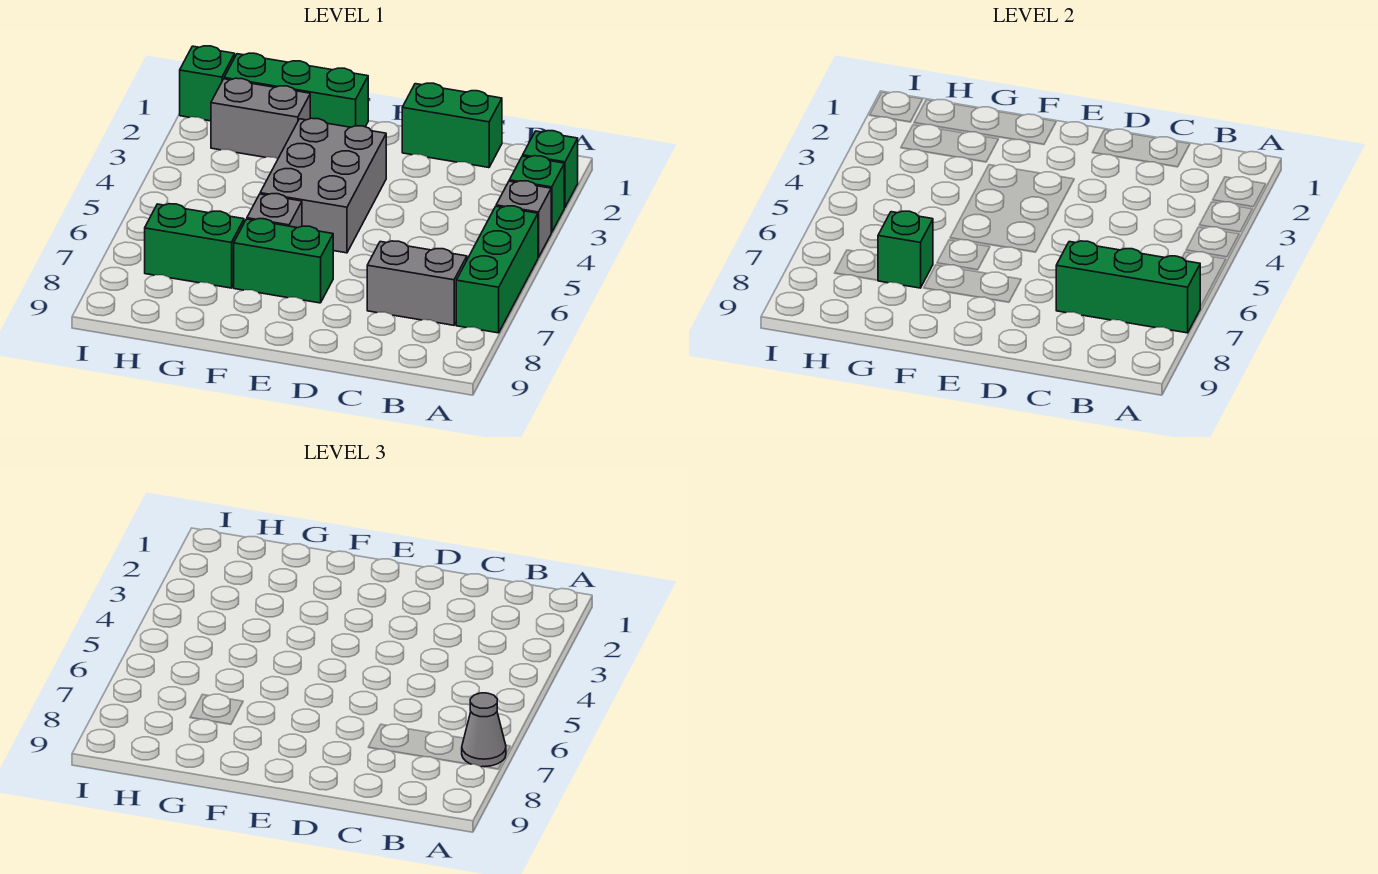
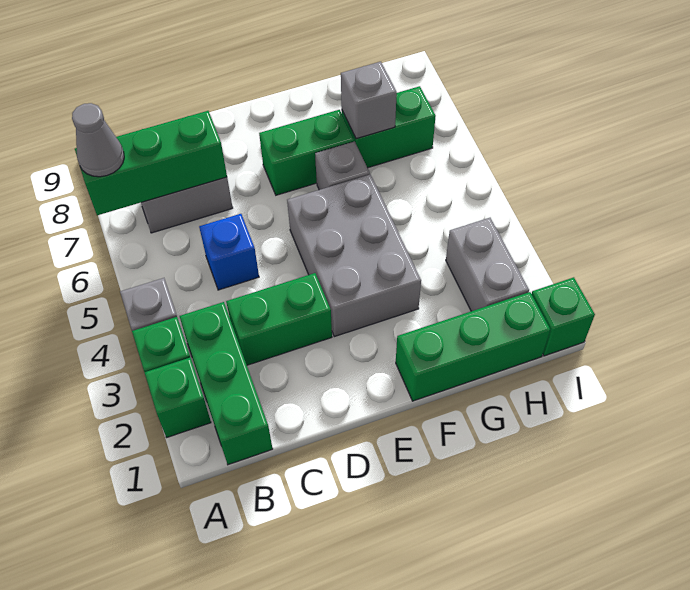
green 1x3 brick [456,206,538,333] -> green 1x3 brick moved to [180,302,273,465]
green 1x2 brick [402,83,502,168] -> green 1x2 brick moved to [226,273,332,365]
none -> blue 1x1 brick [199,214,259,290]
grey 1x2 brick [211,78,310,159] -> grey 1x2 brick turned to [446,218,529,311]
green 1x1 brick [878,211,933,288] -> grey 1x1 brick [341,62,397,139]

